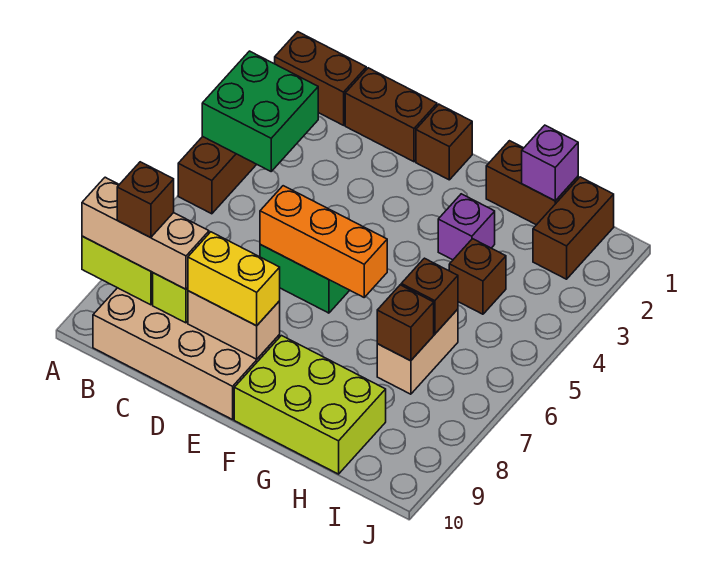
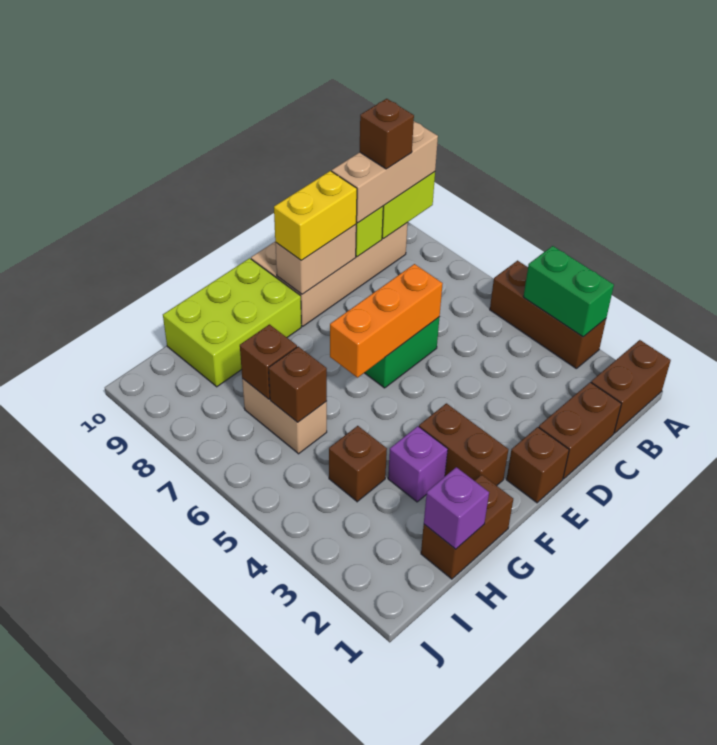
green 2x2 brick [202,51,318,171] -> green 1x2 brick [523,246,614,337]
brown 1x2 brick [533,177,614,279] -> brown 1x2 brick moved to [419,403,509,486]

